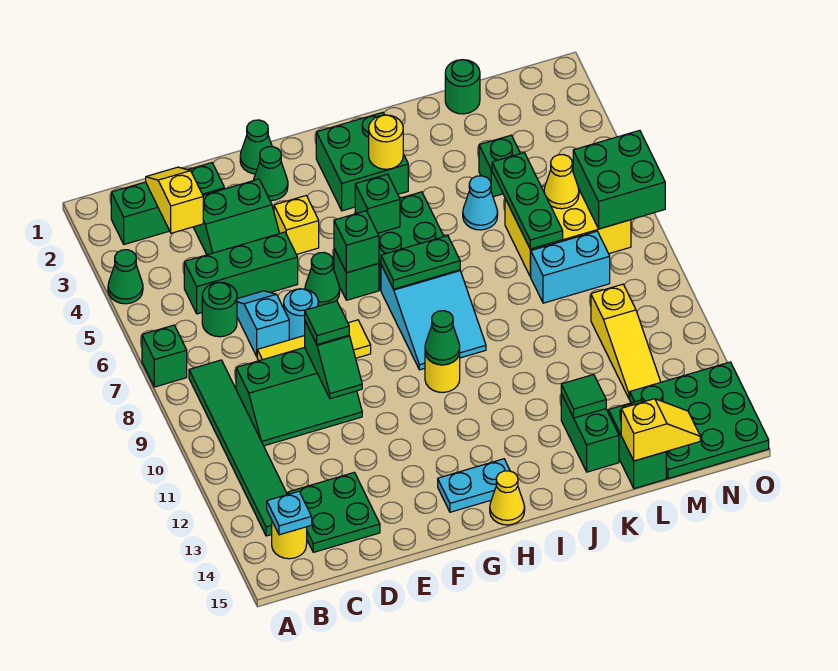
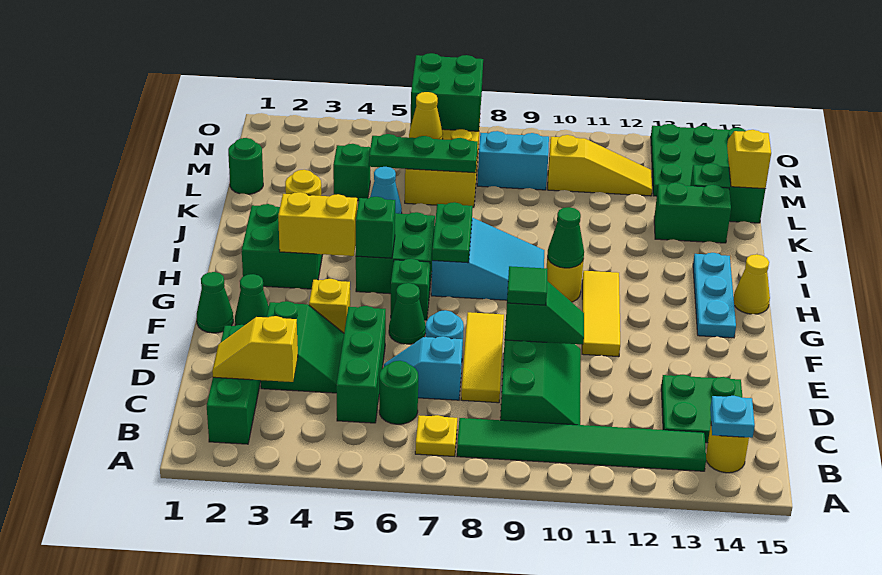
green 1x1 cone [108,250,143,304] -> none
green 1x1 brick [142,325,187,387] -> none
none -> yellow 1x1 plate [415,415,457,456]
none -> yellow 1x3 tile [582,271,620,357]
green 1x1 brick [334,211,379,273] -> none
cyan 1x2 plate [438,459,510,512] -> cyan 1x3 plate [693,253,736,338]
none -> yellow 1x2 brick [278,192,357,256]
green 1x1 tile [561,374,606,418] -> none
cyan 1x2 brick [530,231,610,303] -> cyan 1x2 brick turned to [477,131,549,190]

